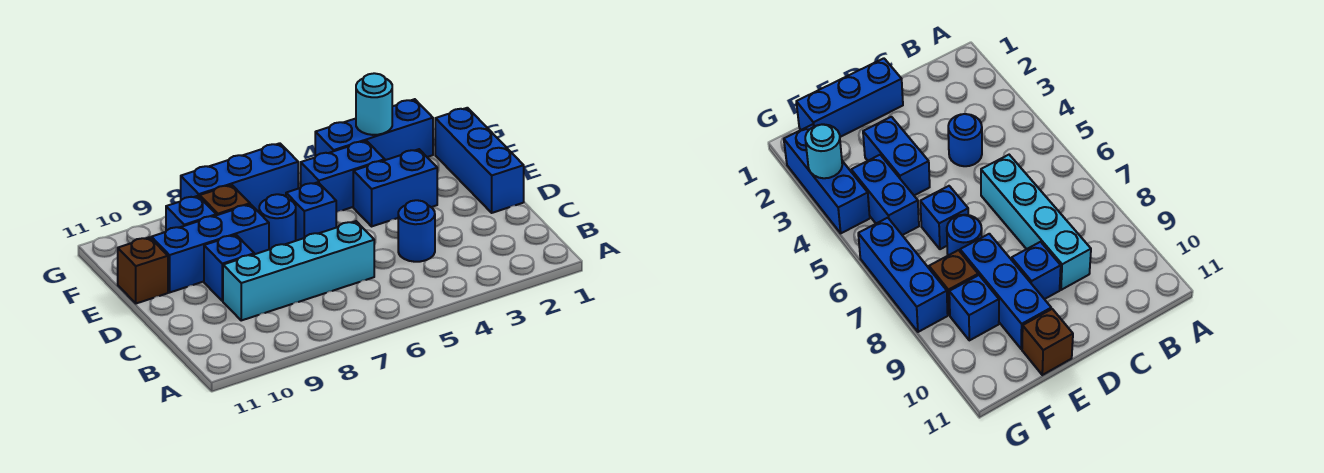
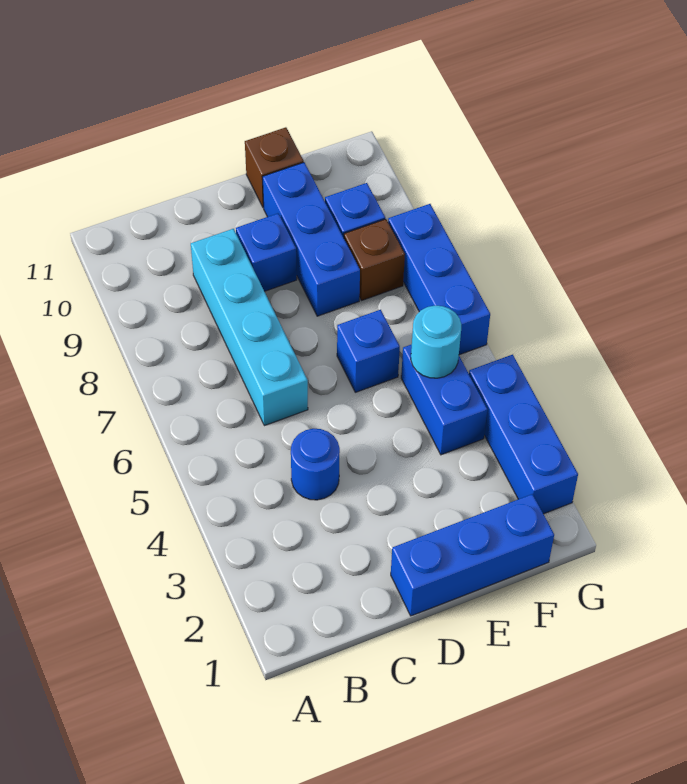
blue 1x2 brick [353,149,437,226] -> none
blue 1x1 round brick [259,194,296,249] -> none
cyan 1x1 round brick [356,73,392,135] -> cyan 1x1 round brick moved to [411,306,461,378]

